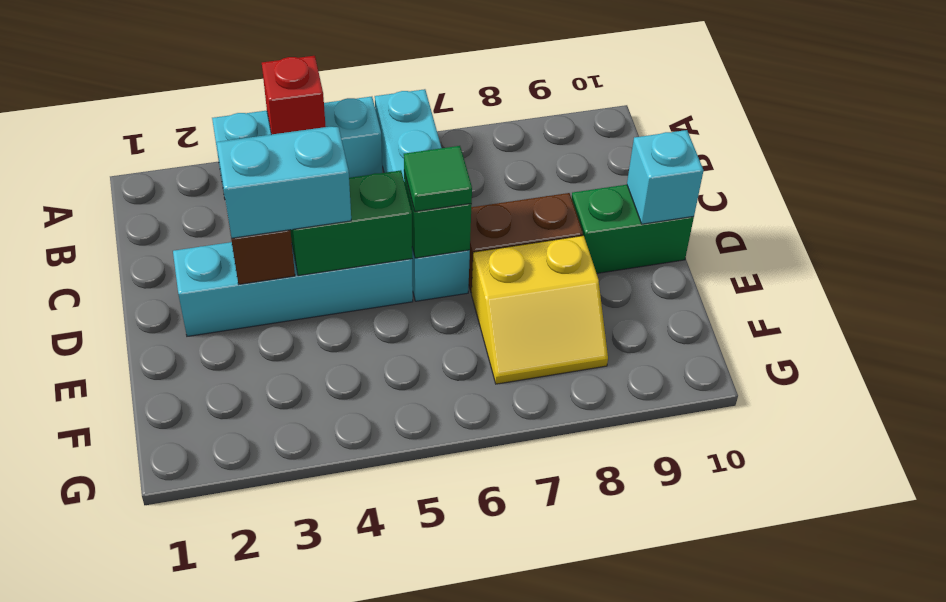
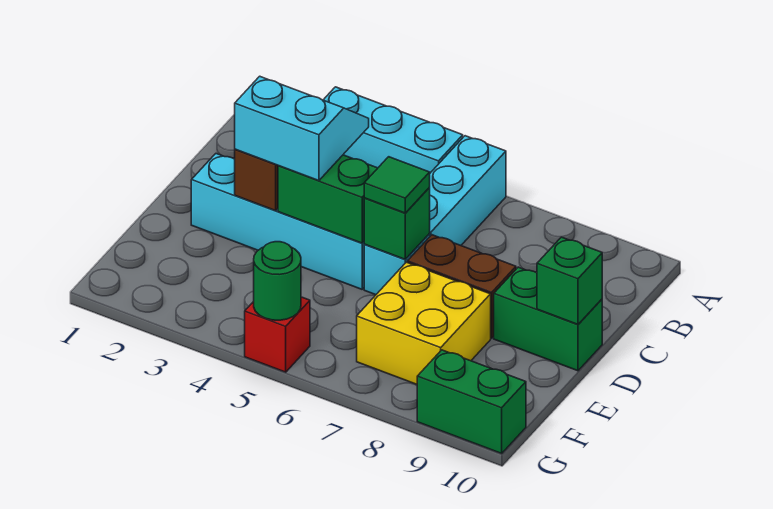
red 1x1 brick [262,56,326,134] -> red 1x1 brick moved to [245,297,310,372]
cyan 1x1 brick [627,130,703,224] -> green 1x1 brick [537,237,602,324]
yellow 2x2 slope [472,236,608,384] -> yellow 2x2 brick [357,262,491,384]
none -> green 1x1 round brick [254,242,301,320]
none -> green 1x2 brick [417,350,526,453]

